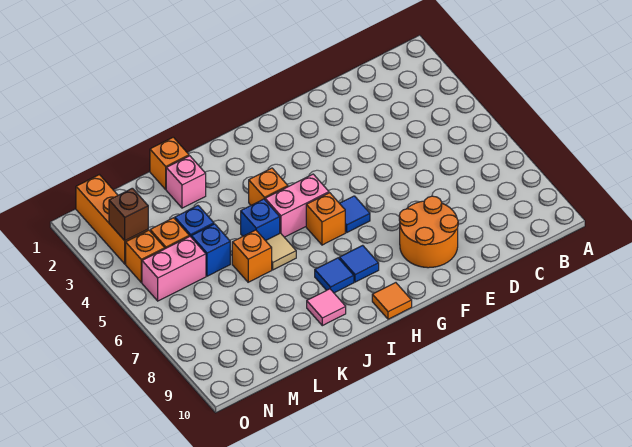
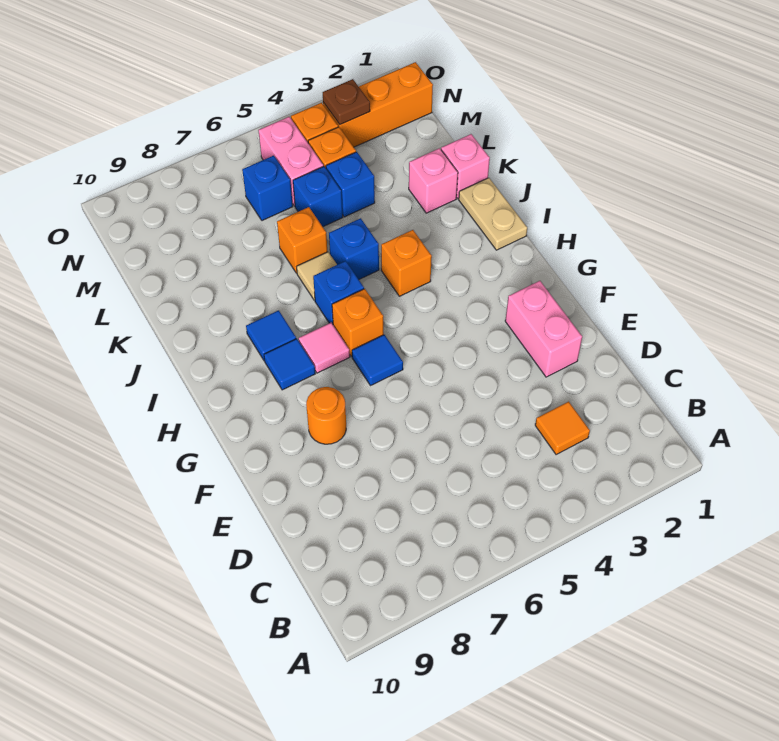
orange 2x2 round brick [399,196,458,268] -> orange 1x1 round brick [306,387,346,444]
pink 1x2 brick [265,174,329,237] -> pink 1x2 brick moved to [505,281,582,377]
orange 1x1 tile [372,283,412,319] -> orange 1x1 tile moved to [535,402,590,455]
none -> tan 1x2 plate [459,178,527,250]
none -> blue 1x1 brick [313,261,364,324]
pink 1x1 tile [307,289,346,326] -> pink 1x1 tile moved to [299,323,350,373]
orange 1x1 brick [150,137,189,189] -> pink 1x1 brick [441,134,490,199]
none -> blue 1x1 brick [242,156,293,221]
brown 1x1 brick [109,188,148,241] -> brown 1x1 plate [323,79,370,125]

